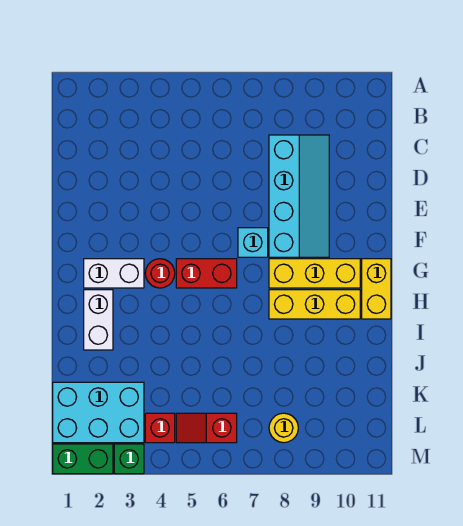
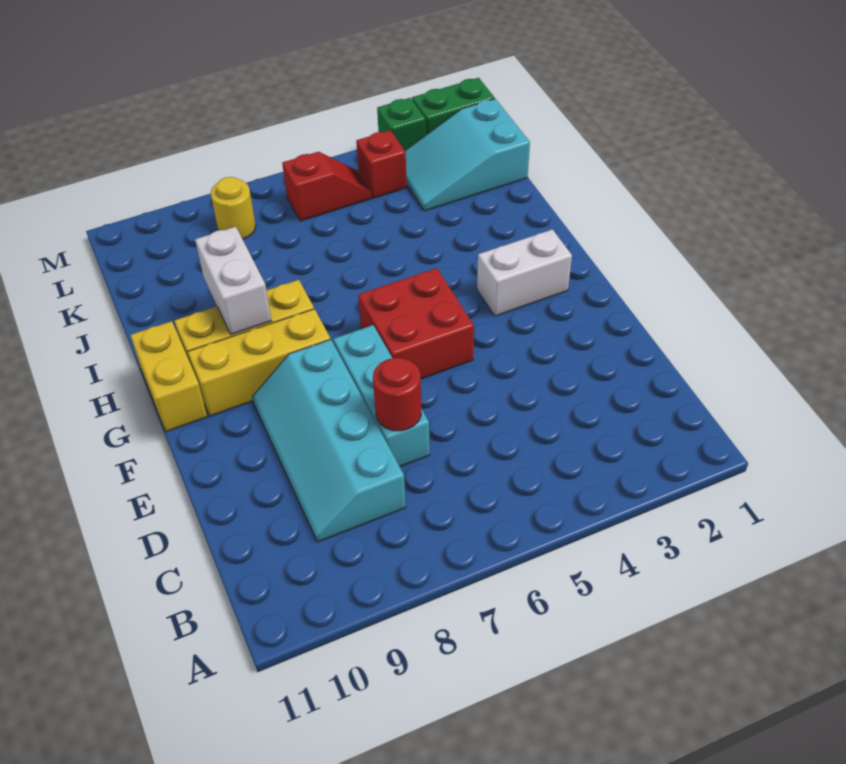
cyan 1x1 brick [238,228,268,257] -> cyan 1x3 brick [333,325,430,466]
red 1x1 round brick [145,259,175,288] -> red 1x1 round brick moved to [373,358,421,431]
red 1x2 brick [176,259,237,288] -> red 2x2 brick [358,268,474,379]
white 1x2 brick [84,290,113,350] -> white 1x2 brick moved to [195,227,272,335]
cyan 2x3 brick [53,382,144,443] -> cyan 2x3 slope [405,99,530,211]

